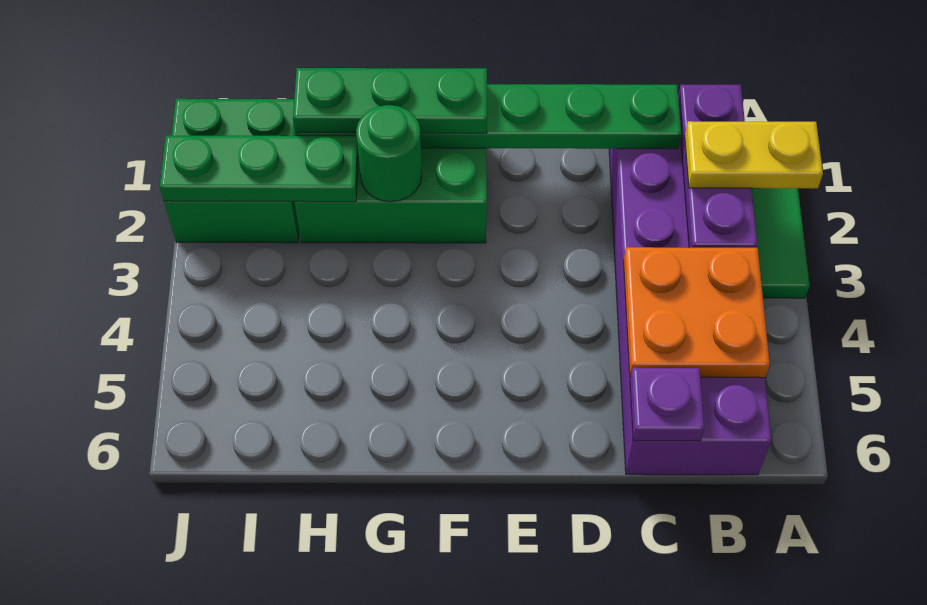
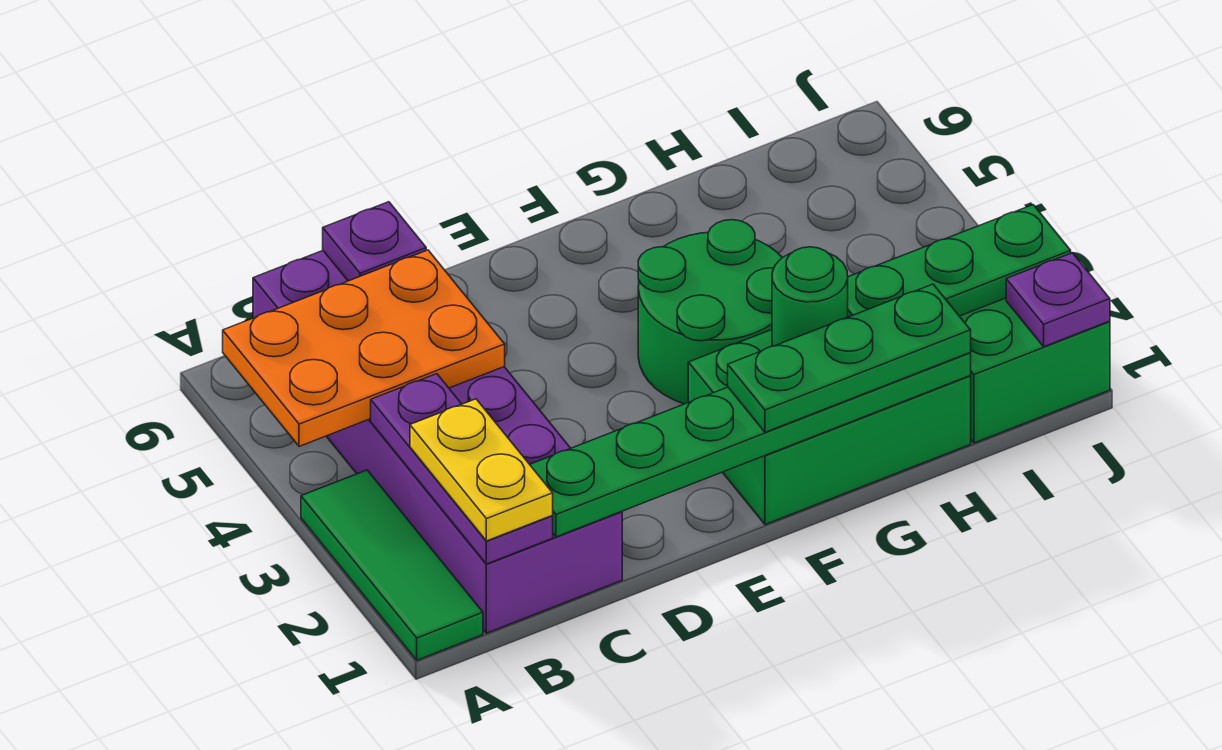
yellow 1x2 plate [685,121,823,188] -> yellow 1x2 plate turned to [410,399,553,541]
orange 2x2 plate [624,247,770,378] -> orange 2x3 plate [223,250,505,446]
none -> green 2x2 round brick [638,220,782,404]
none -> purple 1x1 plate [1006,253,1110,347]

